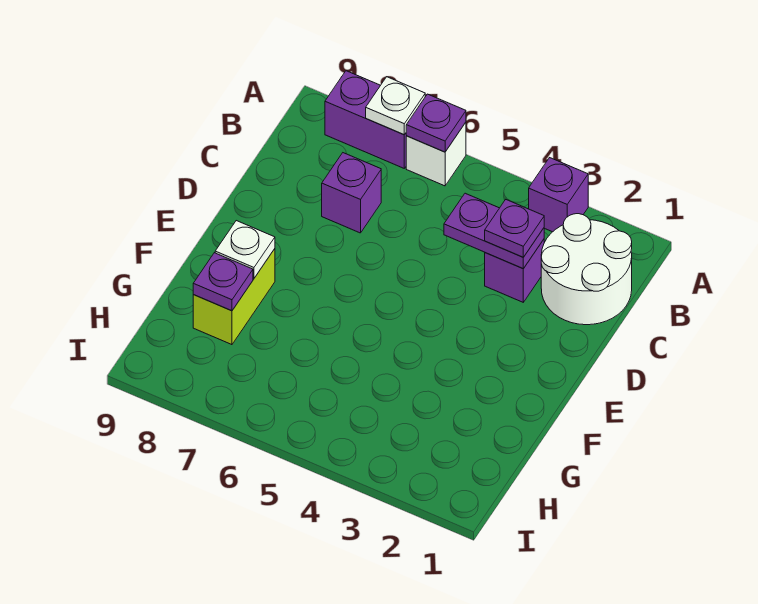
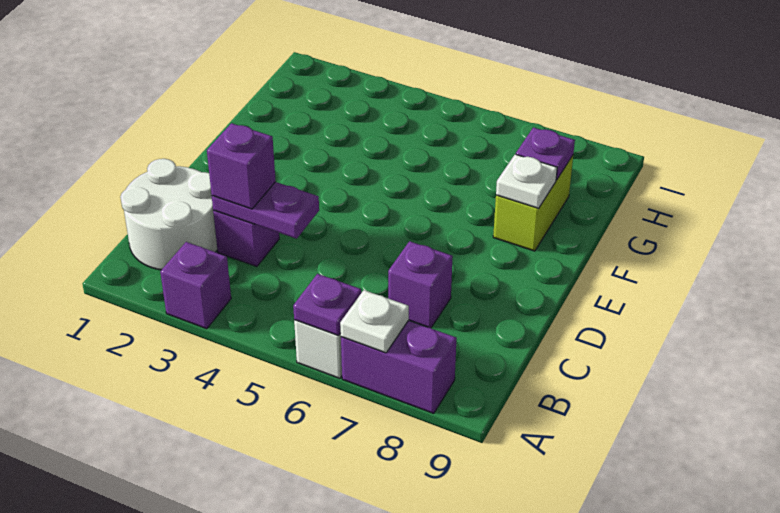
purple 1x1 plate [485,200,544,257] -> purple 1x1 brick [207,123,276,209]

